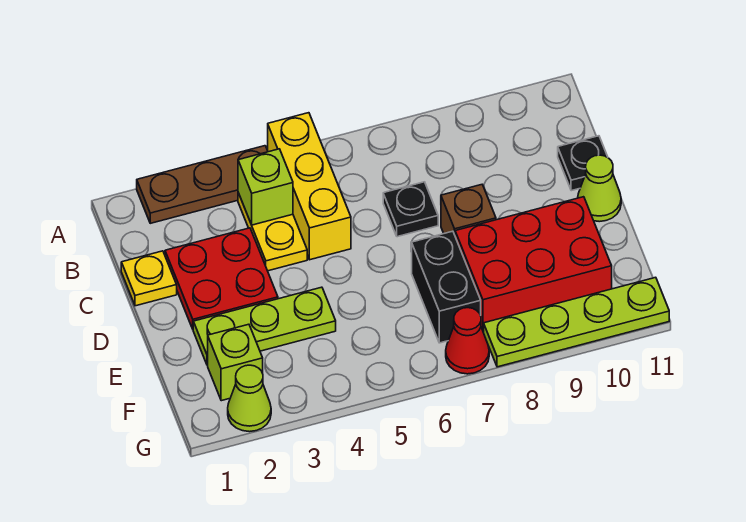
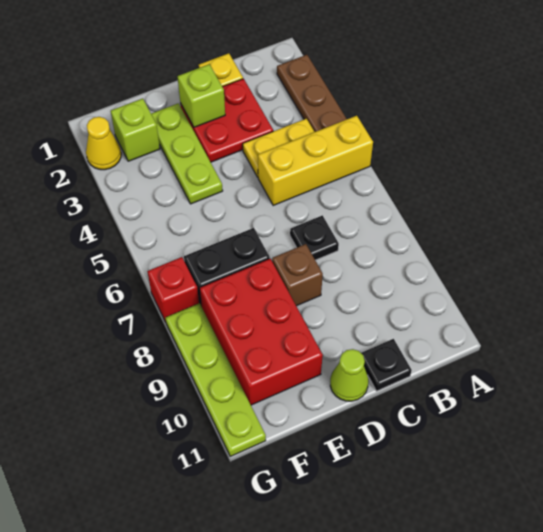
lime 1x1 brick [238,149,293,225] -> lime 1x1 brick moved to [178,64,225,127]
lime 1x1 cone [228,365,271,432] -> yellow 1x1 cone [86,117,121,170]
red 1x1 cone [446,308,489,374] -> red 1x1 brick [147,257,199,322]

